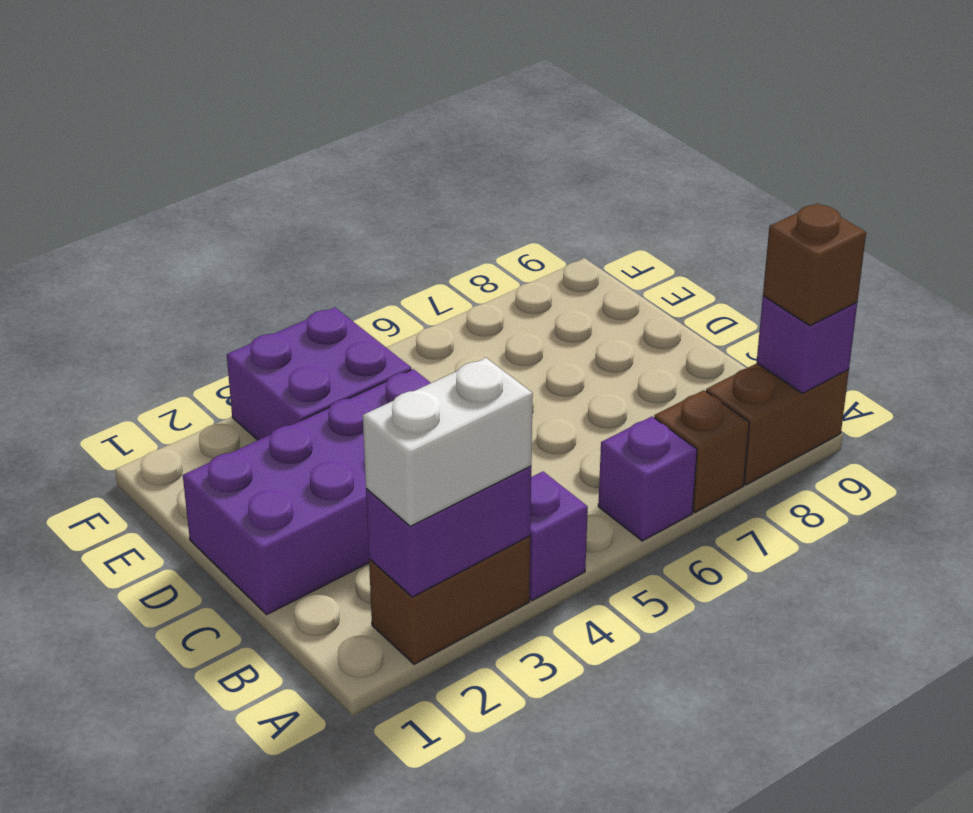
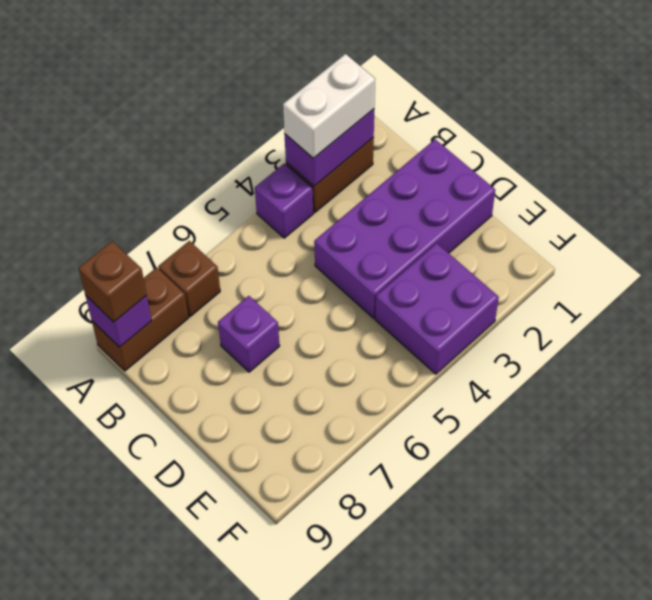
purple 1x1 brick [598,416,697,541] -> purple 1x1 brick moved to [218,296,280,372]

